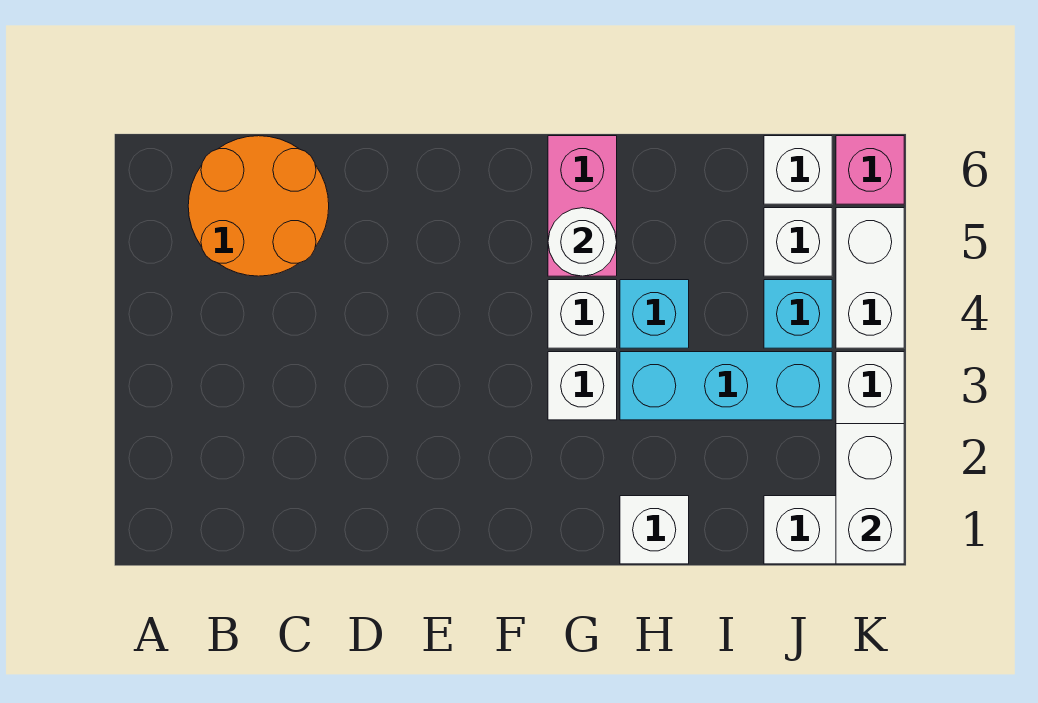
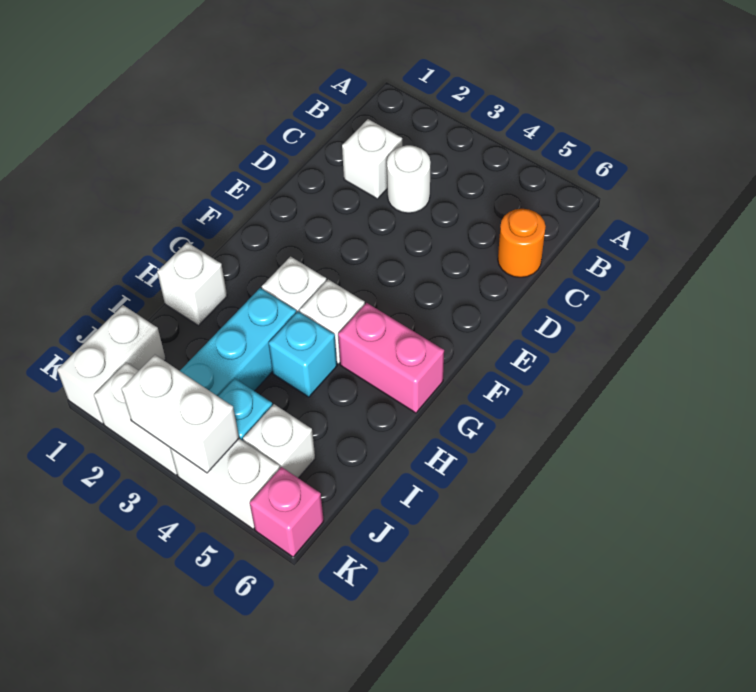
orange 2x2 round brick [188,136,329,276] -> orange 1x1 round brick [498,209,546,277]
white 1x1 round brick [548,208,617,276] -> white 1x1 round brick moved to [387,145,430,213]
white 1x1 brick [764,136,832,204] -> white 1x1 brick moved to [342,119,402,199]
white 1x2 brick [836,424,904,564] -> white 1x2 brick moved to [121,355,239,473]

